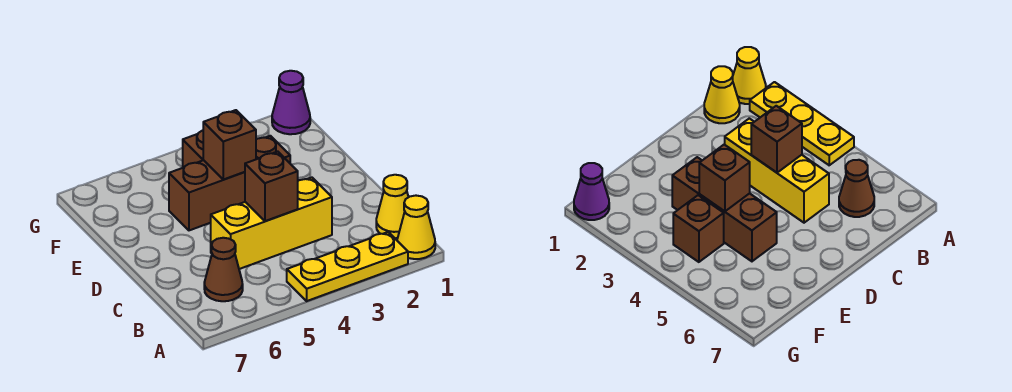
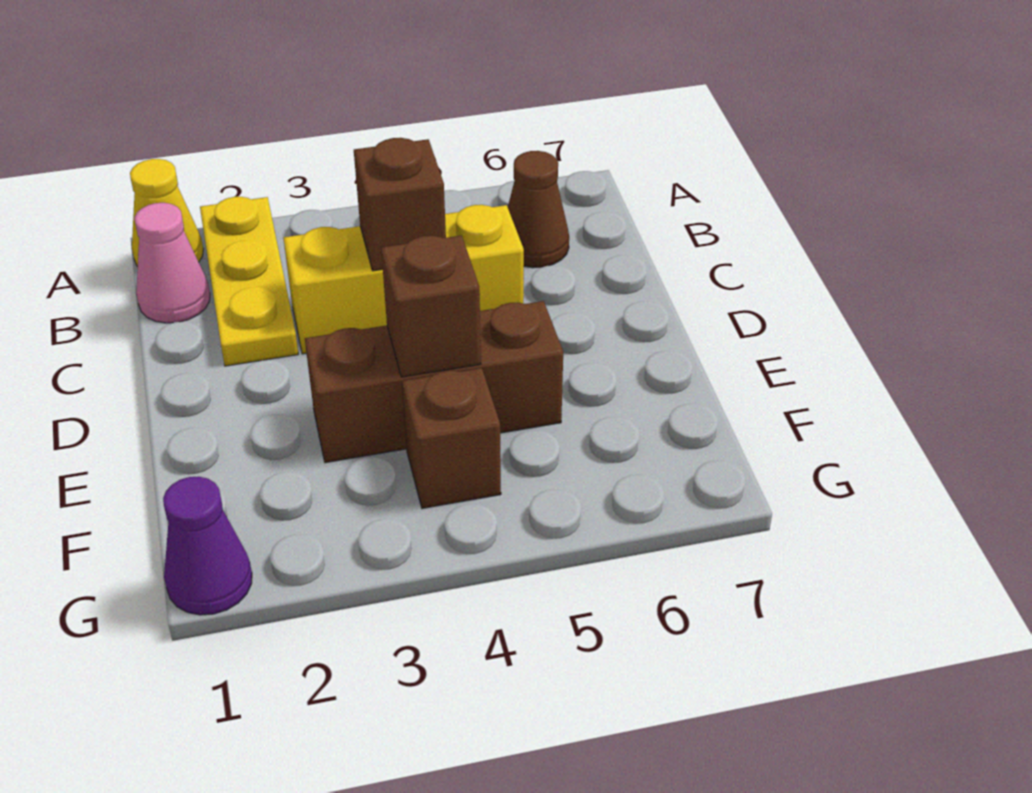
yellow 1x3 plate [287,232,408,301] -> yellow 1x3 plate turned to [200,197,298,366]
yellow 1x1 cone [376,175,408,238] -> pink 1x1 cone [135,203,210,323]

